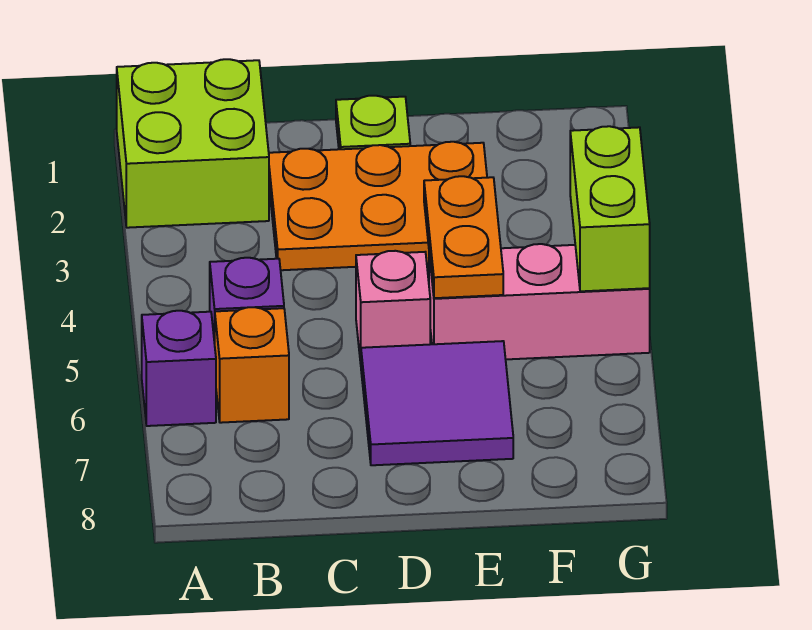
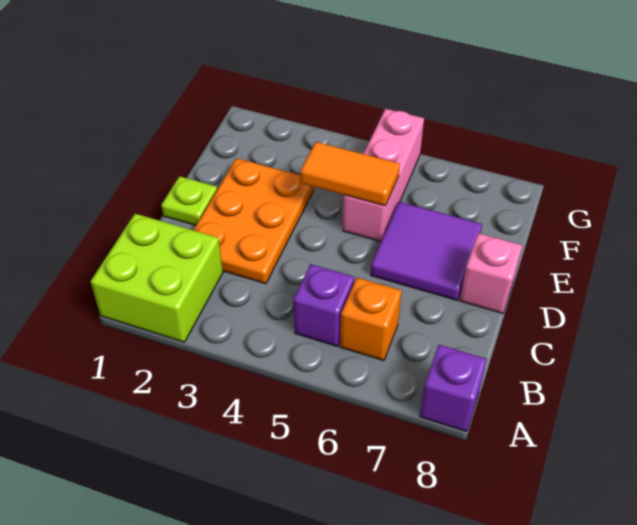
purple 1x1 brick [142,311,216,426] -> purple 1x1 brick moved to [420,345,487,432]
pink 1x1 brick [356,251,430,363] -> pink 1x1 brick moved to [460,233,522,313]
orange 1x2 plate [424,176,503,298] -> orange 1x2 tile [300,142,400,206]
lime 1x2 brick [570,126,650,291] -> none

